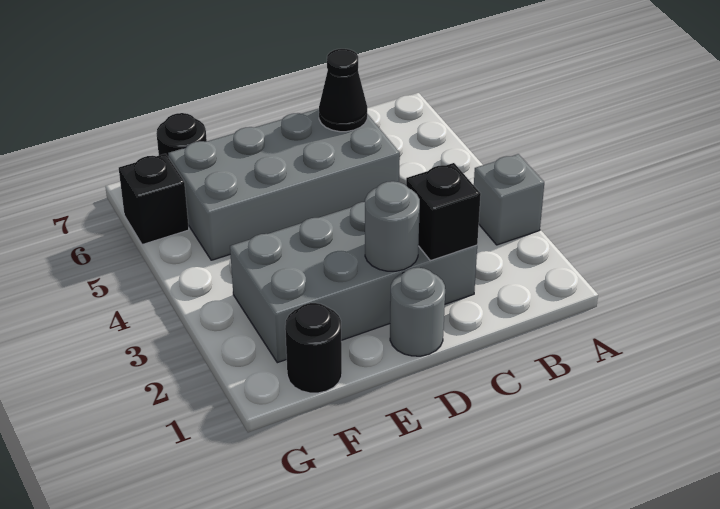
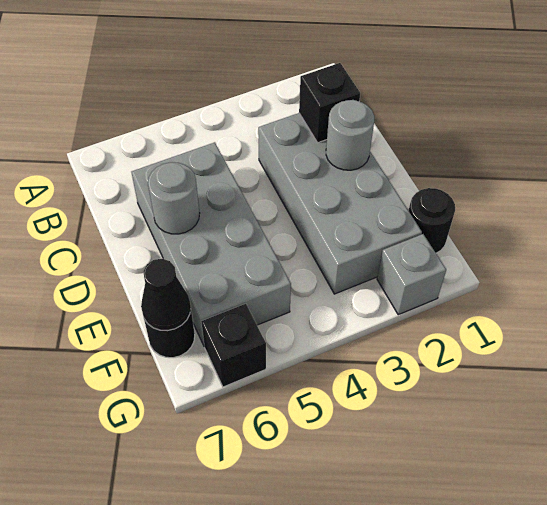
grey 1x1 brick [474,154,544,245] -> grey 1x1 brick moved to [377,234,446,315]
black 1x1 cone [319,49,367,132] -> black 1x1 cone moved to [141,259,191,331]
grey 1x1 round brick [390,268,445,356] -> grey 1x1 round brick moved to [148,162,200,234]

